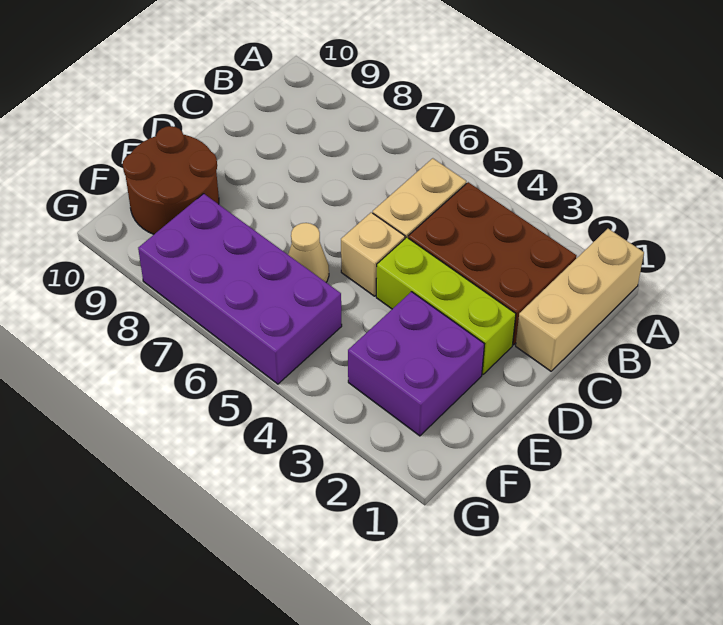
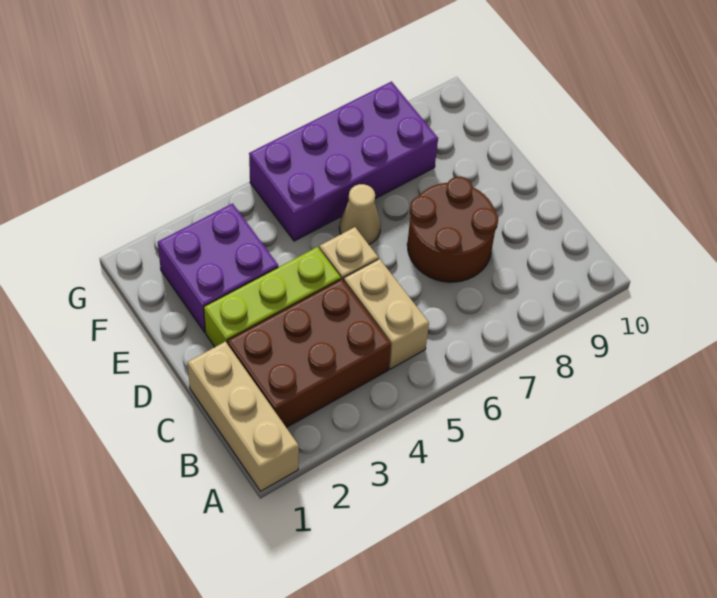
brown 2x2 round brick [123,126,219,234] -> brown 2x2 round brick moved to [407,177,498,282]

